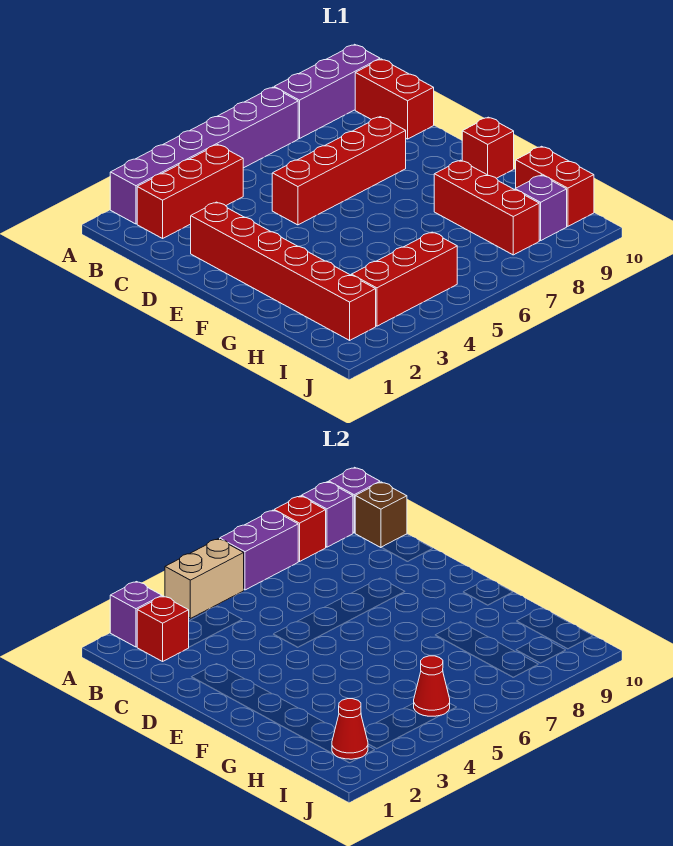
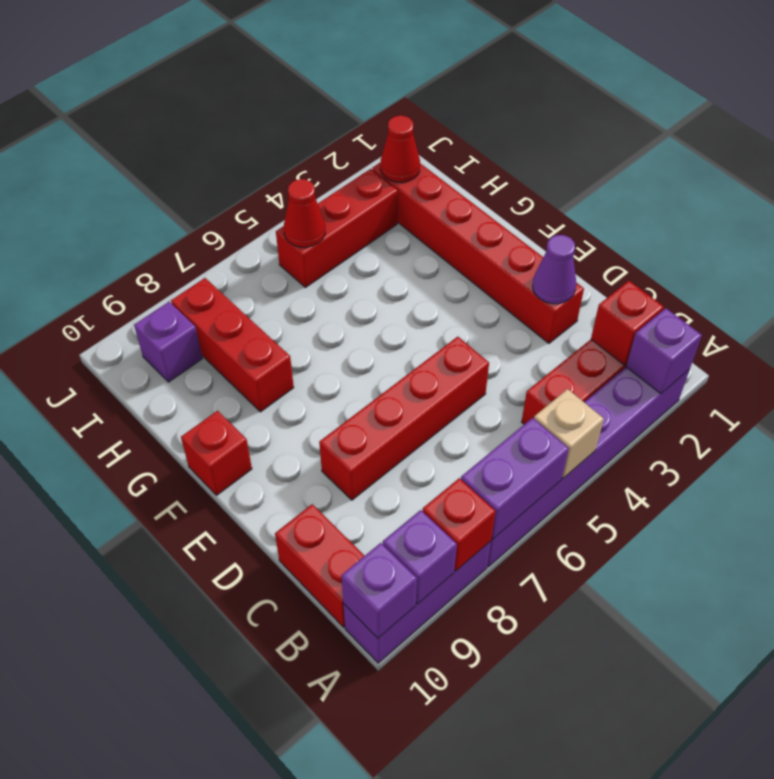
tan 1x2 brick [165,539,244,619] -> tan 1x1 brick [534,389,604,478]
brown 1x1 brick [355,482,407,548] -> none
none -> purple 1x1 cone [533,235,576,304]
red 1x2 brick [516,146,594,226] -> none

